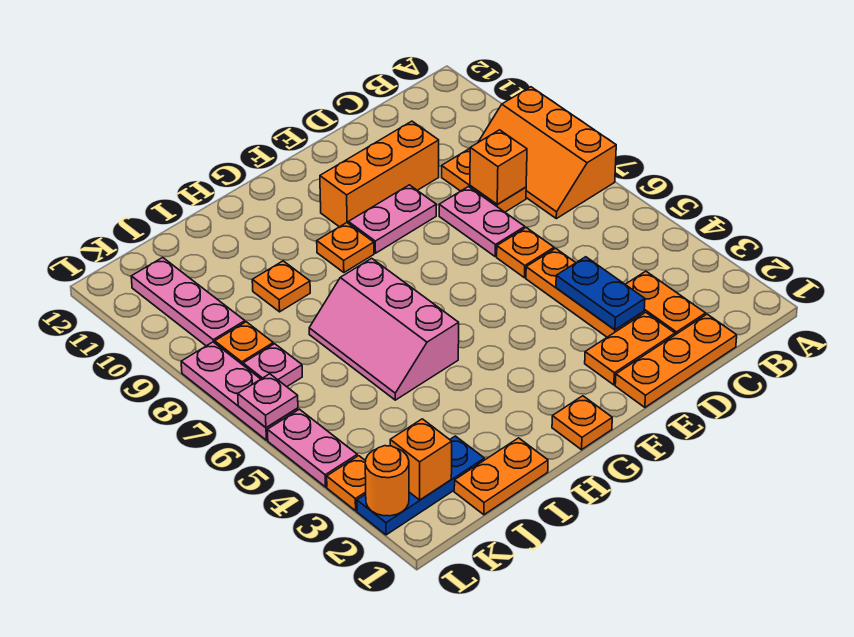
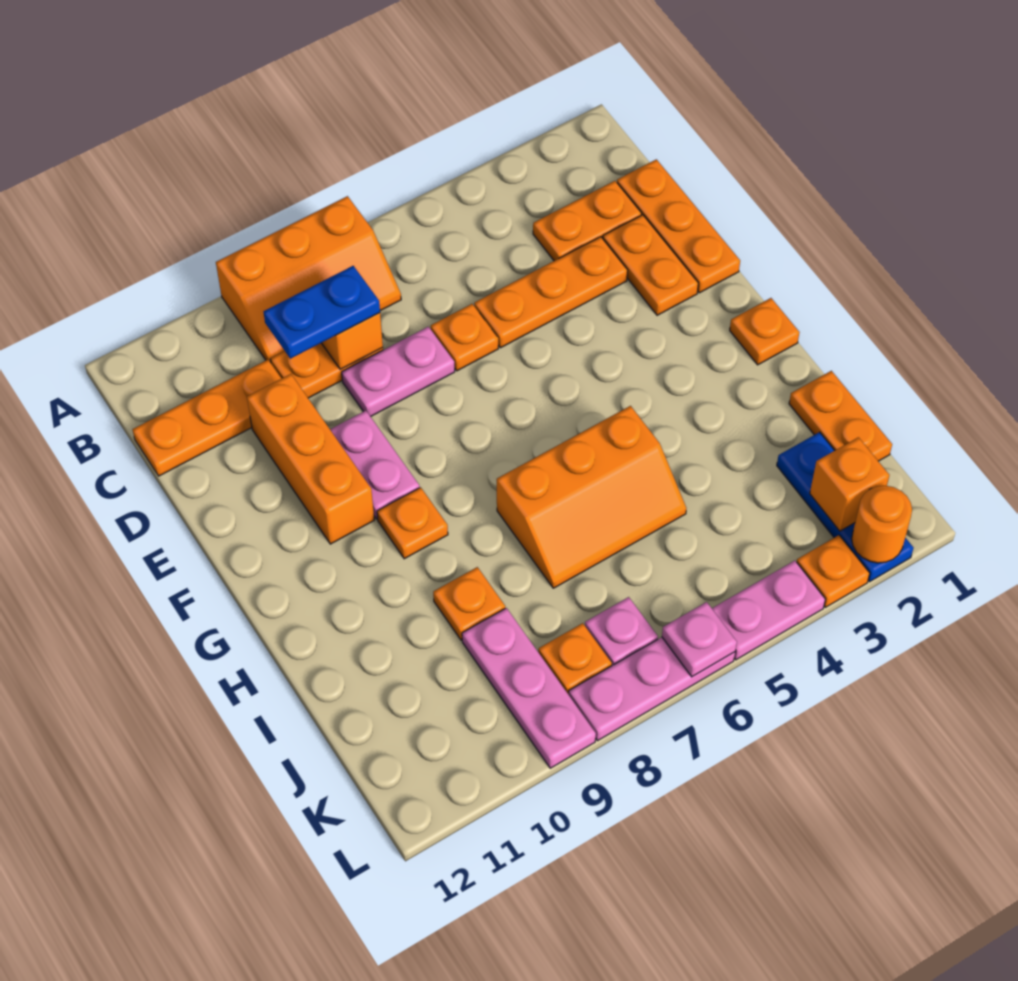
none -> orange 1x3 plate [132,360,282,476]
blue 1x2 plate [556,257,645,330] -> blue 1x2 plate moved to [264,266,380,359]
pink 2x3 slope [309,258,459,400] -> orange 2x3 slope [497,406,686,588]
pink 1x3 plate [131,257,245,346] -> pink 1x3 plate turned to [462,608,596,768]

